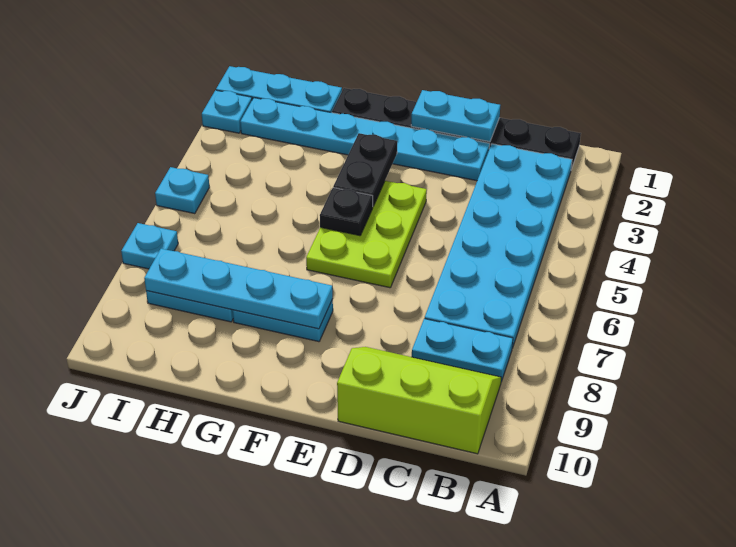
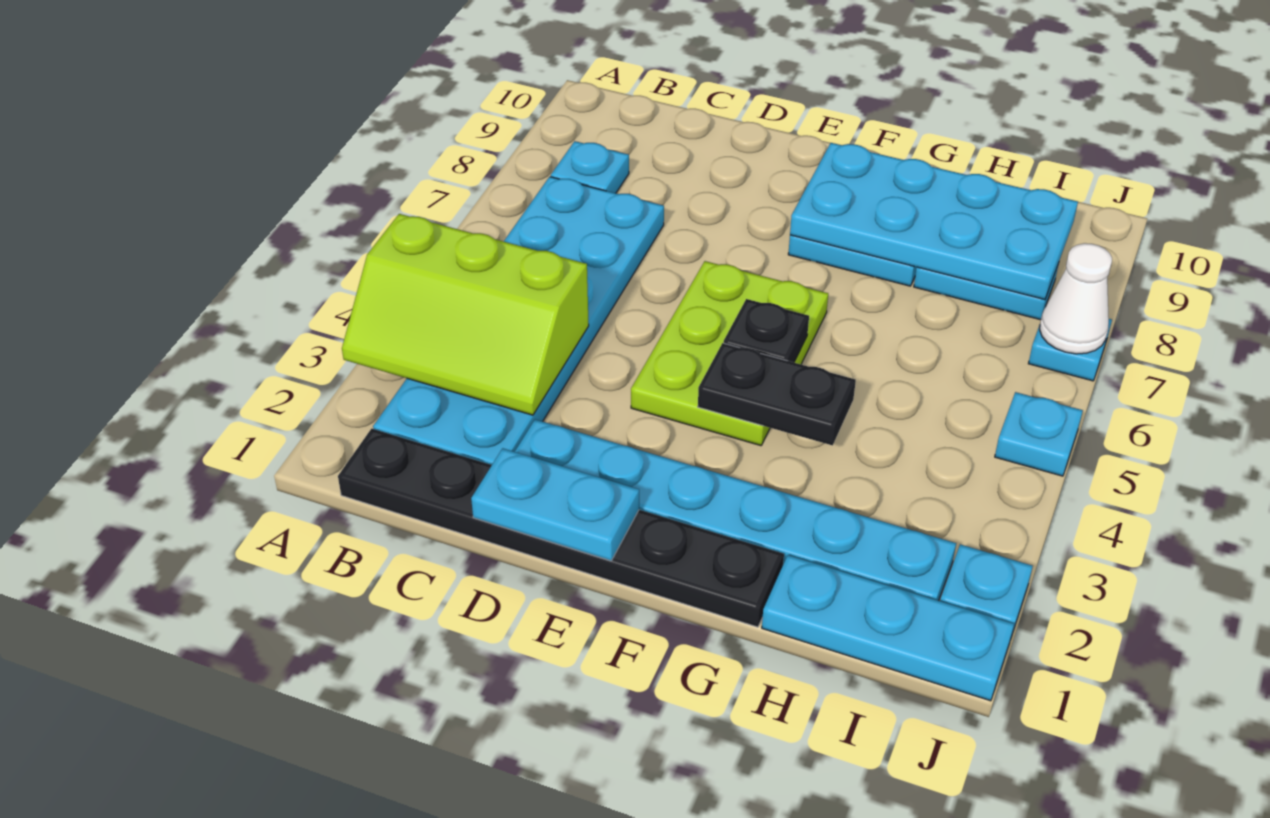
cyan 1x2 plate [412,319,513,382] -> cyan 1x1 plate [551,141,629,193]
lime 2x3 slope [337,347,501,454] -> lime 2x3 slope moved to [342,214,589,415]
black 1x2 plate [333,133,397,206] -> black 1x2 plate turned to [698,343,856,445]
cyan 1x4 plate [144,249,333,329] -> cyan 2x4 plate [790,143,1078,300]
none -> white 1x1 cone [1040,243,1112,354]

